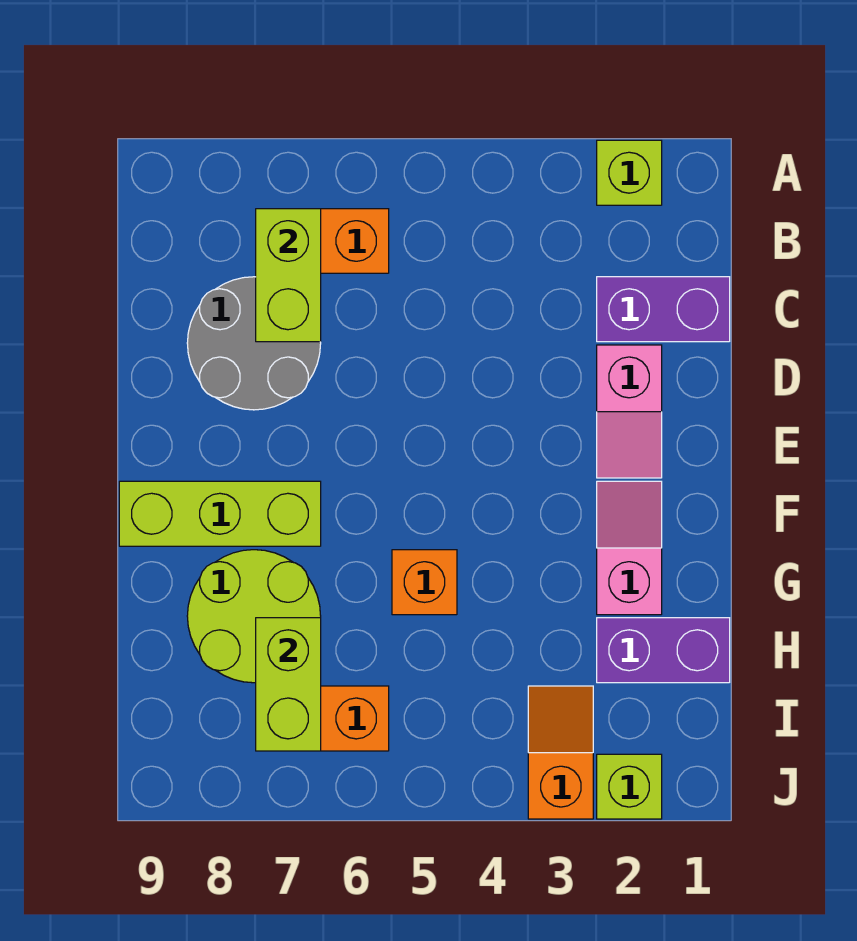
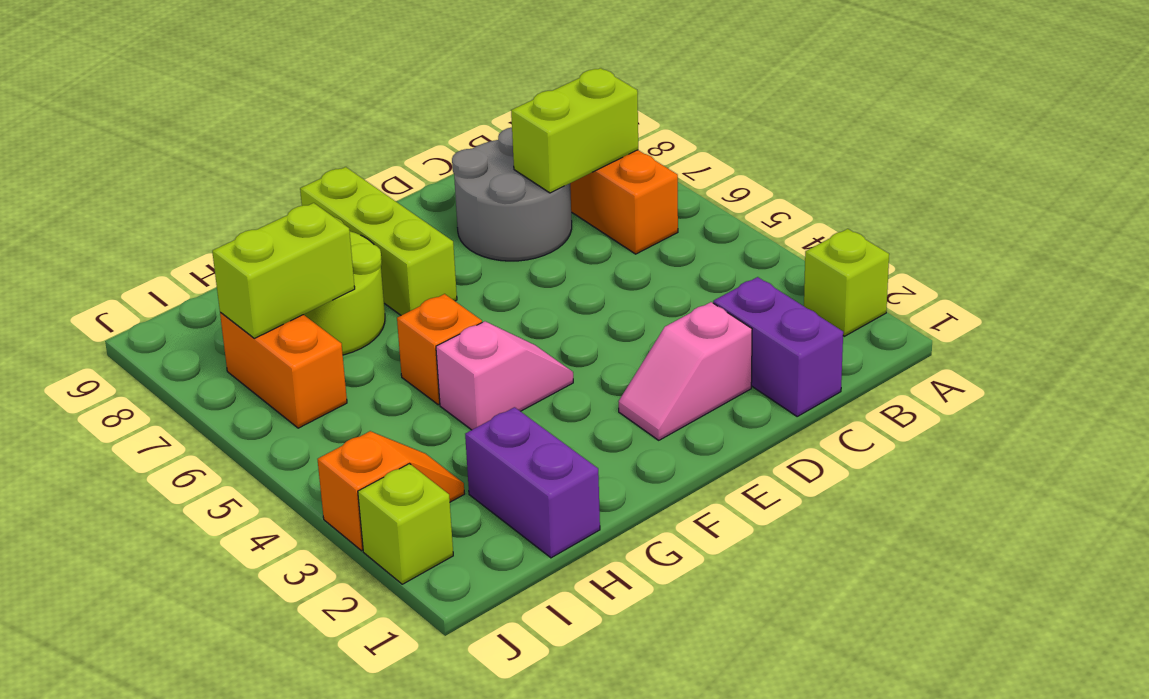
pink 1x2 slope [597,481,662,615] -> pink 1x2 slope moved to [436,321,573,430]

